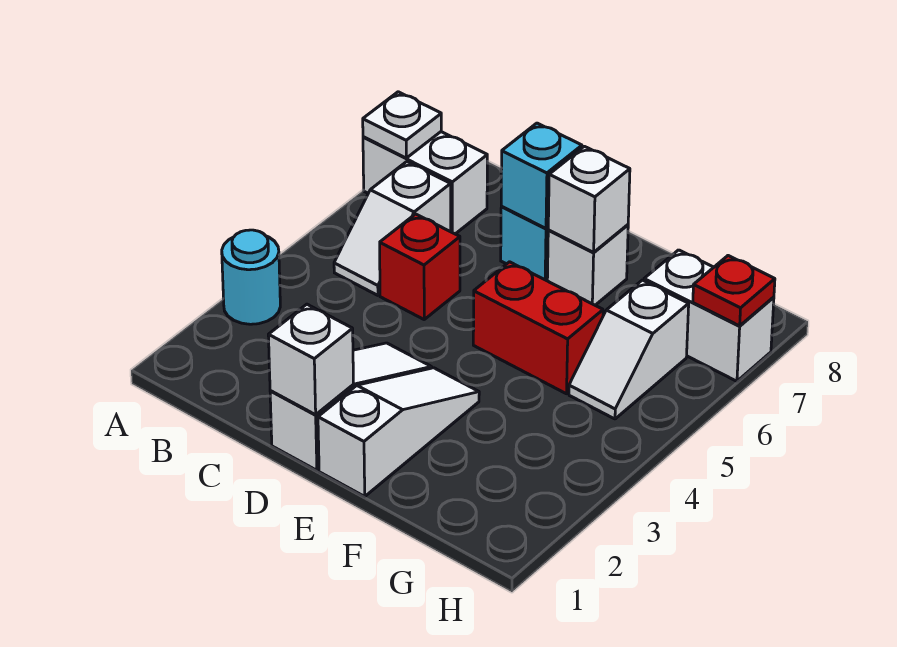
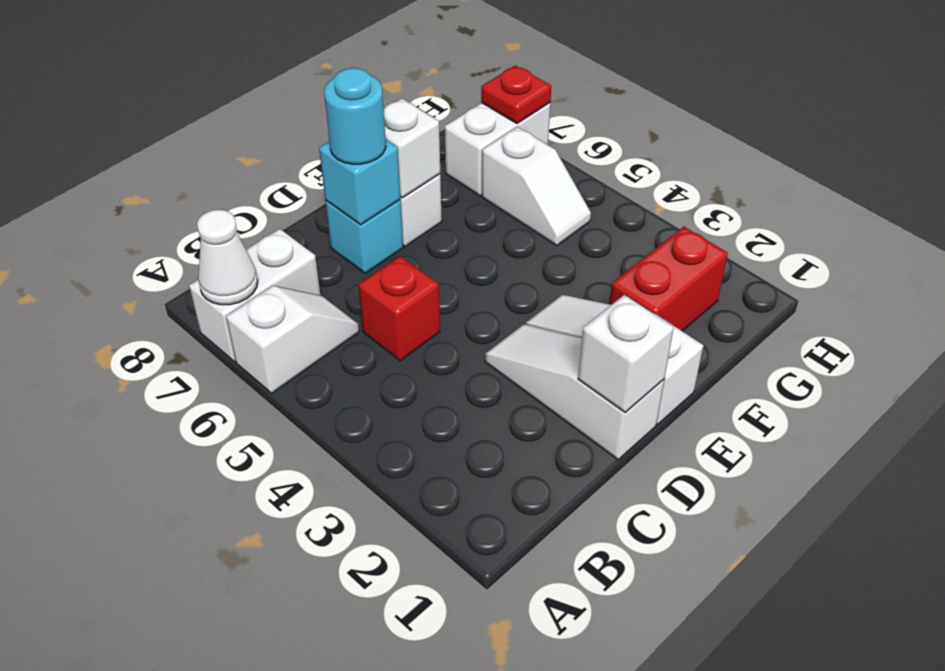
cyan 1x1 round brick [222,230,280,324] -> cyan 1x1 round brick moved to [324,68,386,164]
white 1x1 plate [363,92,441,158] -> white 1x1 cone [197,210,258,305]
white 1x2 slope [334,162,451,295] -> white 1x2 slope turned to [226,285,359,393]
red 1x2 brick [473,262,603,394] -> red 1x2 brick moved to [609,227,728,331]

